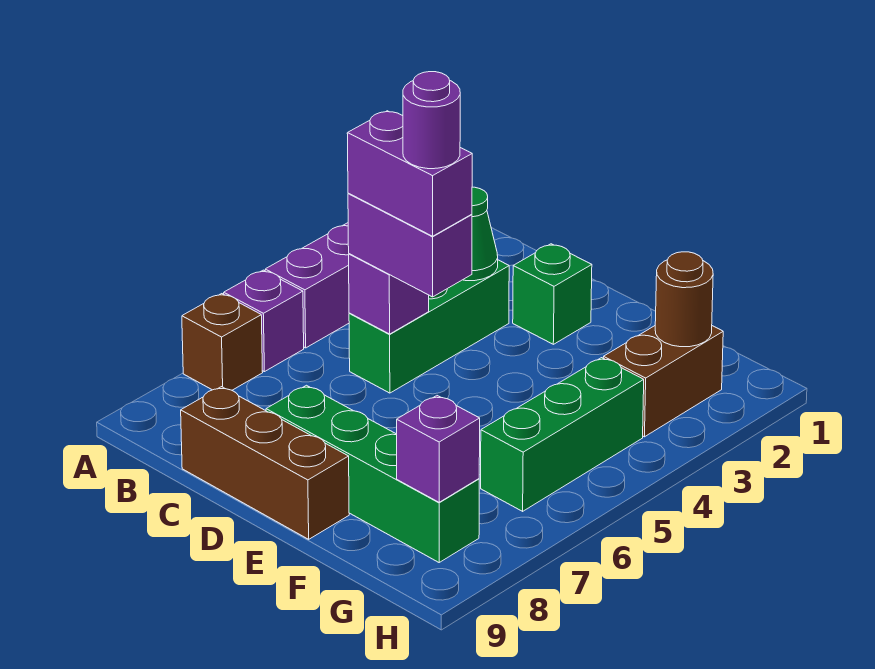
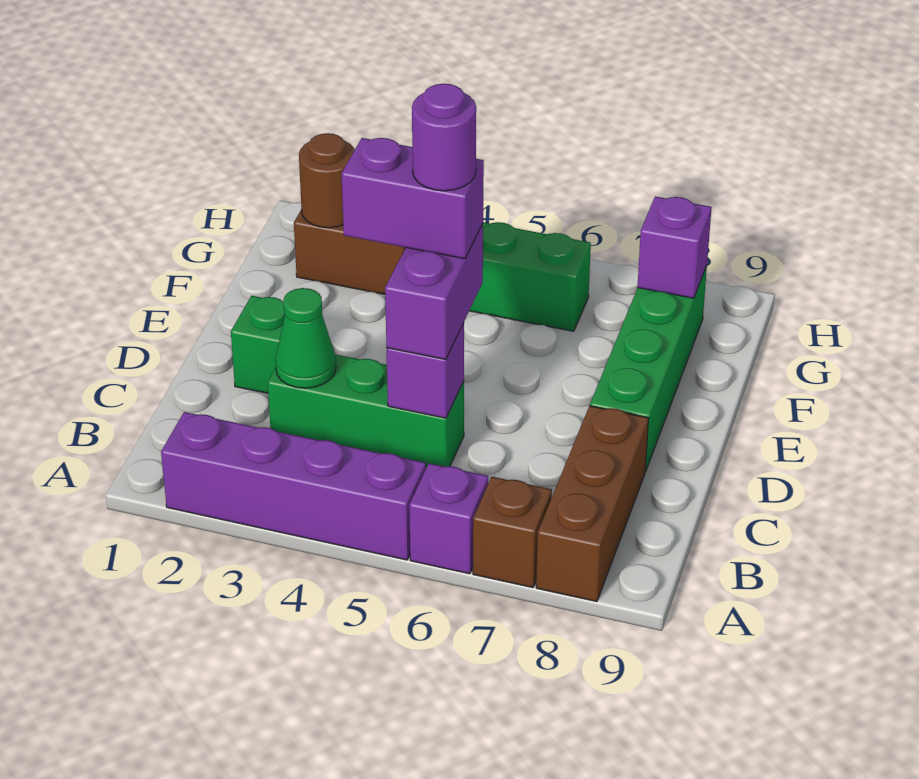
purple 1x2 brick [347,111,472,236] -> purple 1x2 brick turned to [341,138,484,259]
brown 1x3 brick [181,387,349,539] -> brown 1x3 brick moved to [536,406,648,602]

